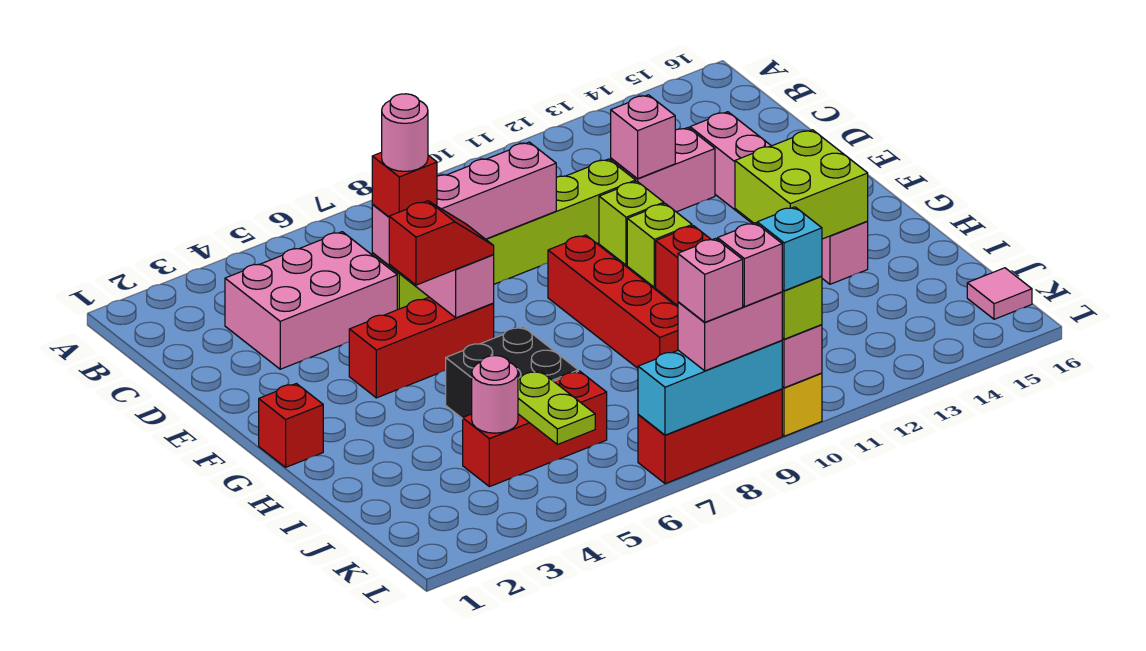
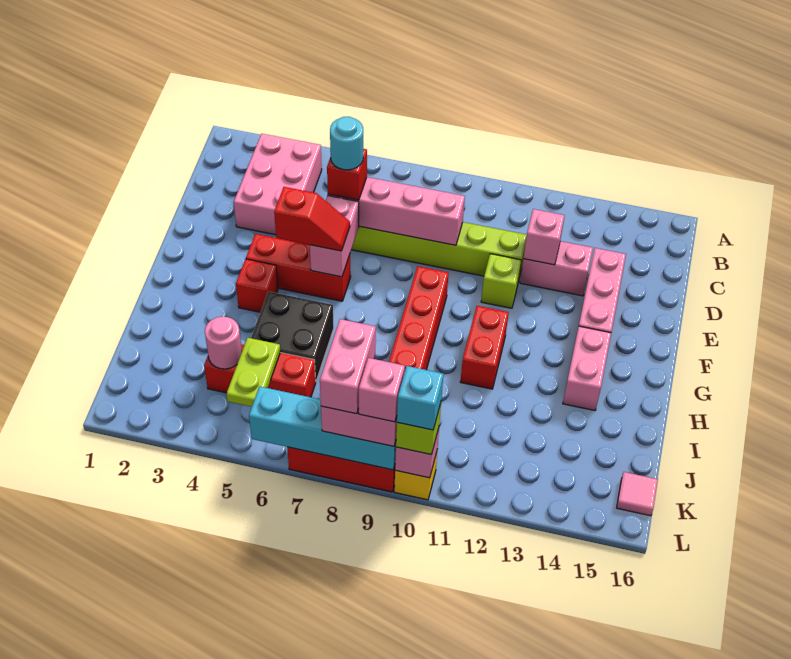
pink 2x3 brick [225,232,397,369] -> pink 2x3 brick turned to [234,134,322,235]
pink 1x1 round brick [382,94,428,171] -> cyan 1x1 round brick [330,117,363,170]
lime 1x1 brick [627,204,692,287] -> none
red 1x1 brick [259,384,323,467] -> red 1x1 brick moved to [236,259,278,312]
lime 2x2 brick [735,130,868,239] -> none
cyan 1x3 brick [638,340,782,435] -> cyan 1x4 brick [249,386,396,470]
pink 1x1 brick [678,239,743,322] -> pink 1x2 brick [320,319,376,414]

